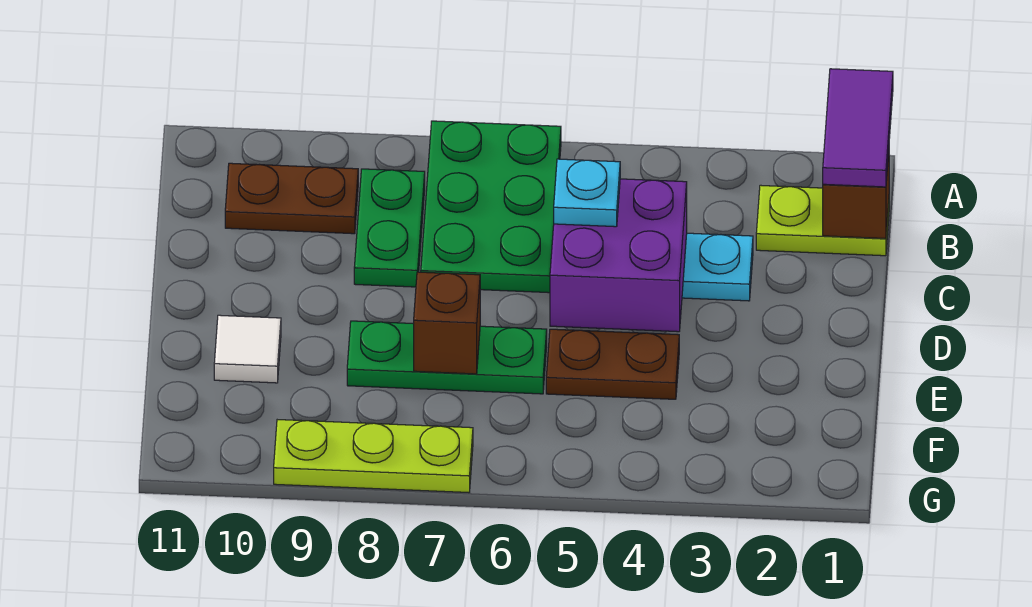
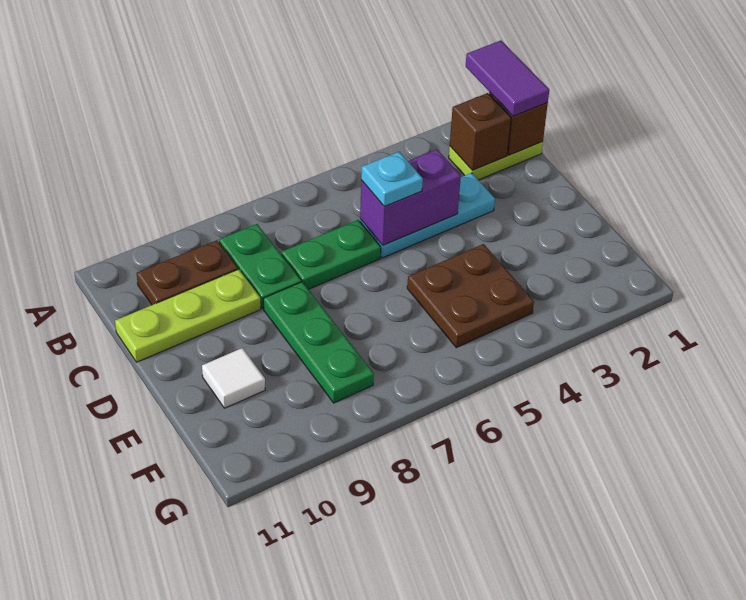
green 2x3 plate [421,121,561,293] -> green 1x2 plate [281,220,381,289]
purple 2x2 brick [550,179,687,332] -> purple 1x2 brick [360,150,461,245]
brown 1x2 plate [546,329,679,399] -> brown 2x2 plate [407,244,534,348]
green 1x3 plate [347,321,547,394] -> green 1x3 plate turned to [263,282,374,403]
brown 1x1 brick [414,272,480,374] -> brown 1x1 brick moved to [450,93,511,170]
lime 1x3 plate [274,420,473,493] -> lime 1x3 plate moved to [115,269,261,362]

